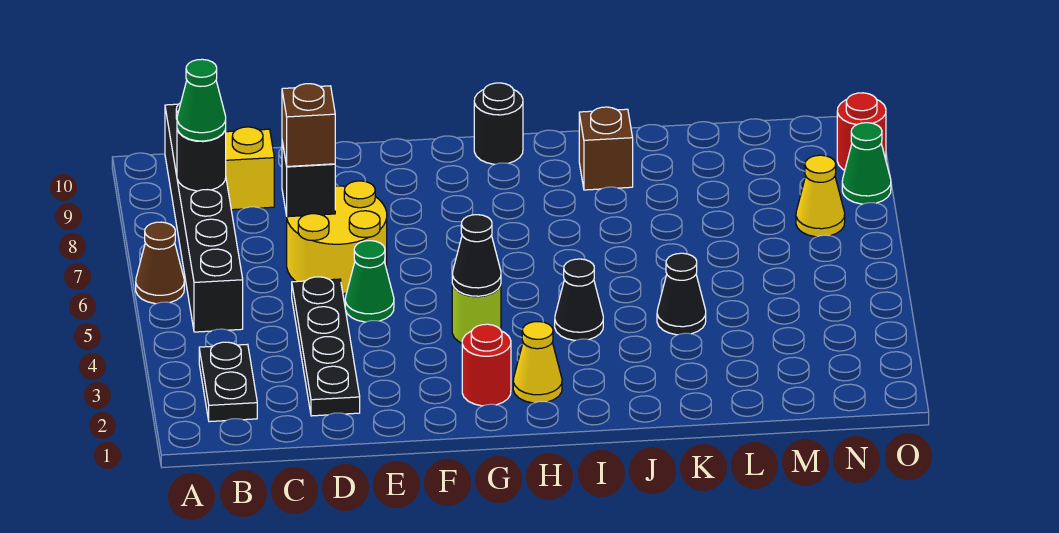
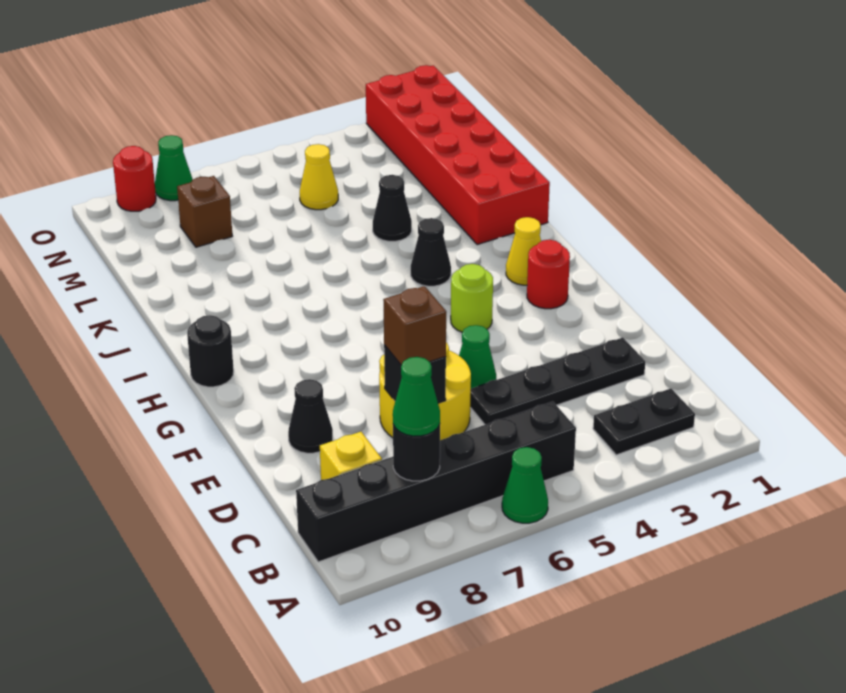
brown 1x1 cone [136,222,184,304] -> green 1x1 cone [502,447,548,523]
black 1x1 cone [452,215,501,296] -> black 1x1 cone moved to [288,379,333,453]
none -> red 2x6 brick [366,65,550,245]
brown 1x1 brick [579,107,633,190] -> brown 1x1 brick moved to [177,176,232,247]
yellow 1x1 cone [796,155,845,237] -> yellow 1x1 cone moved to [300,144,338,210]

